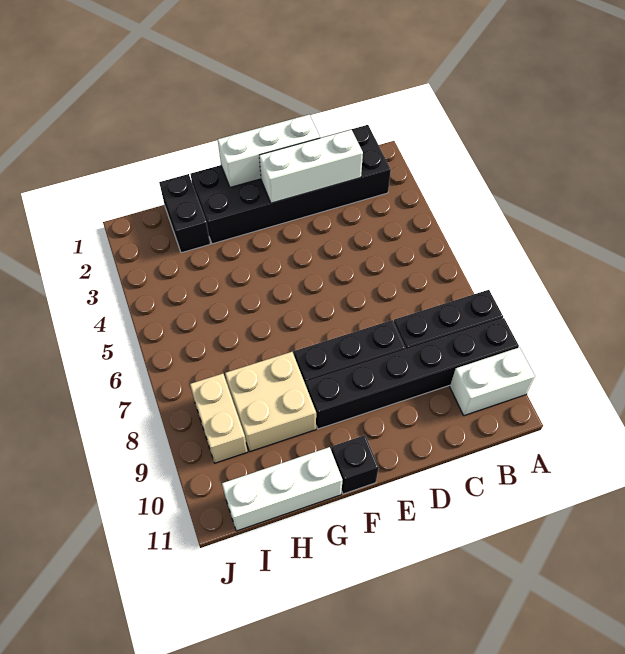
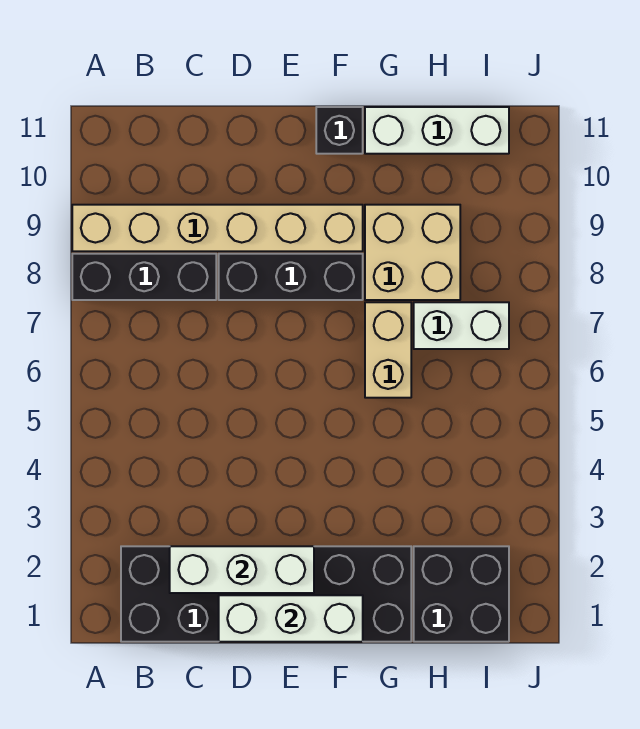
black 1x6 brick [306,318,519,429] -> tan 1x6 brick [72,205,363,251]
white 1x2 brick [450,347,535,416] -> white 1x2 brick moved to [414,302,509,349]
black 1x2 brick [159,174,210,253] -> black 2x2 brick [414,546,509,642]
tan 1x2 brick [190,374,248,463] -> tan 1x2 brick moved to [365,302,411,398]

